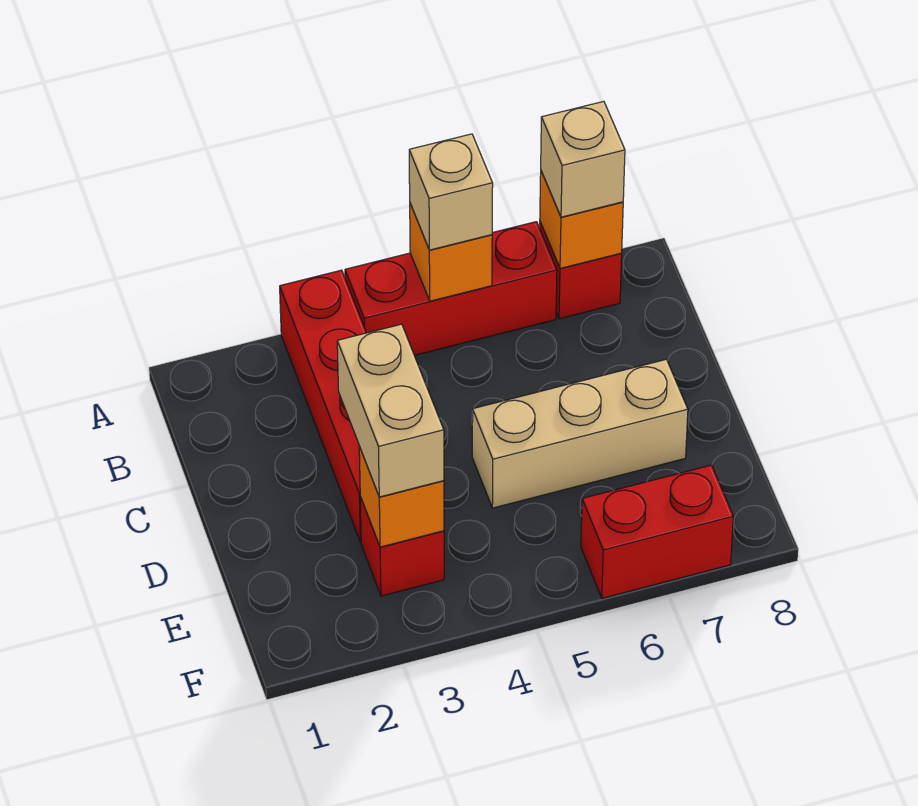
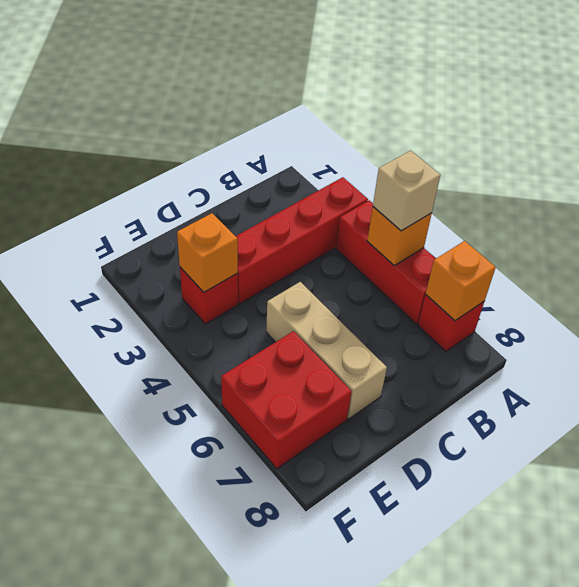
tan 1x1 brick [541,101,625,217] -> none
tan 1x2 brick [337,324,444,497] -> none
red 1x2 brick [581,465,733,598] -> red 2x2 brick [221,331,352,469]

